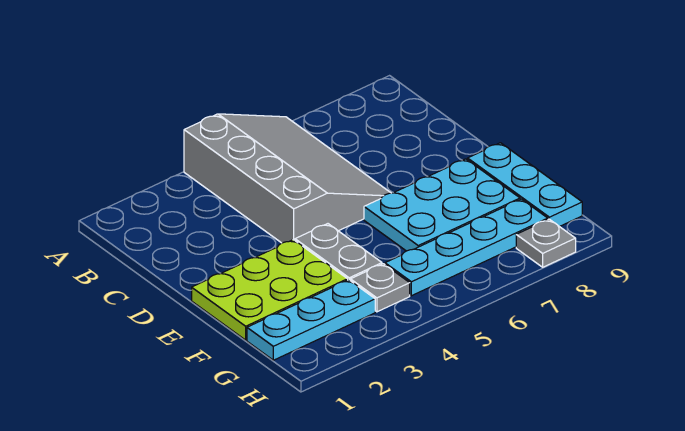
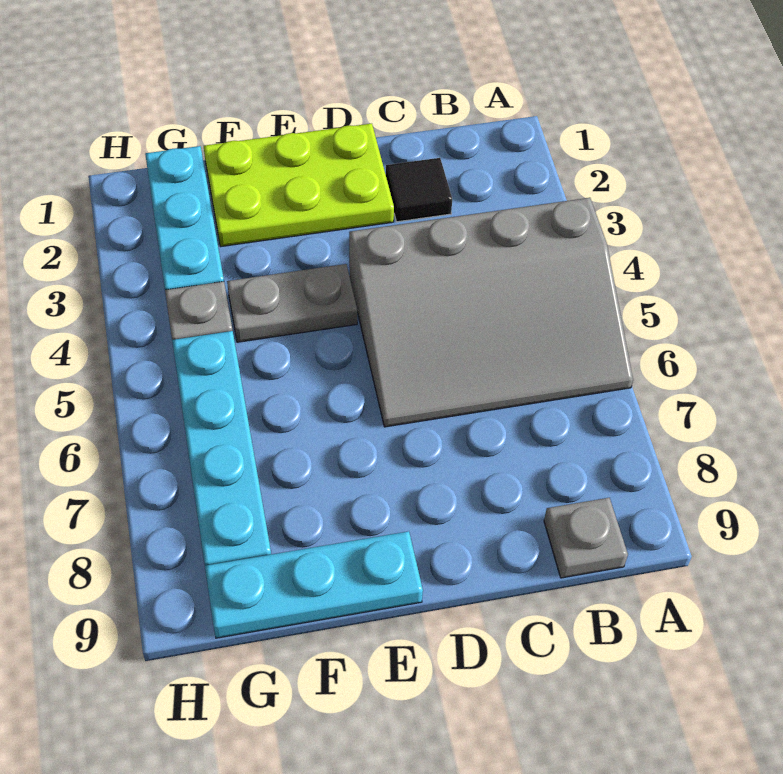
none -> black 1x1 tile [386,158,452,222]
lime 2x3 plate [192,240,348,340] -> lime 2x3 plate turned to [204,123,394,246]
cyan 2x3 plate [364,159,520,251] -> none
grey 1x1 plate [516,219,576,267] -> grey 1x1 plate moved to [544,498,628,578]

